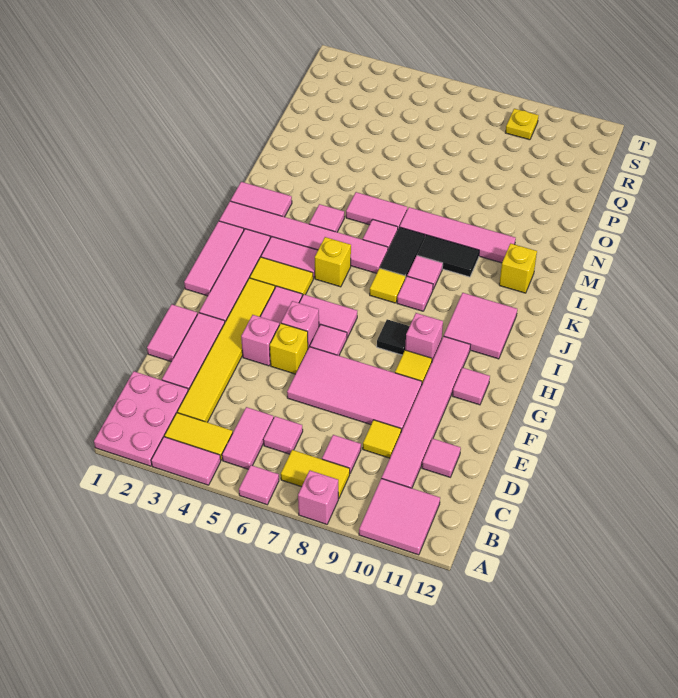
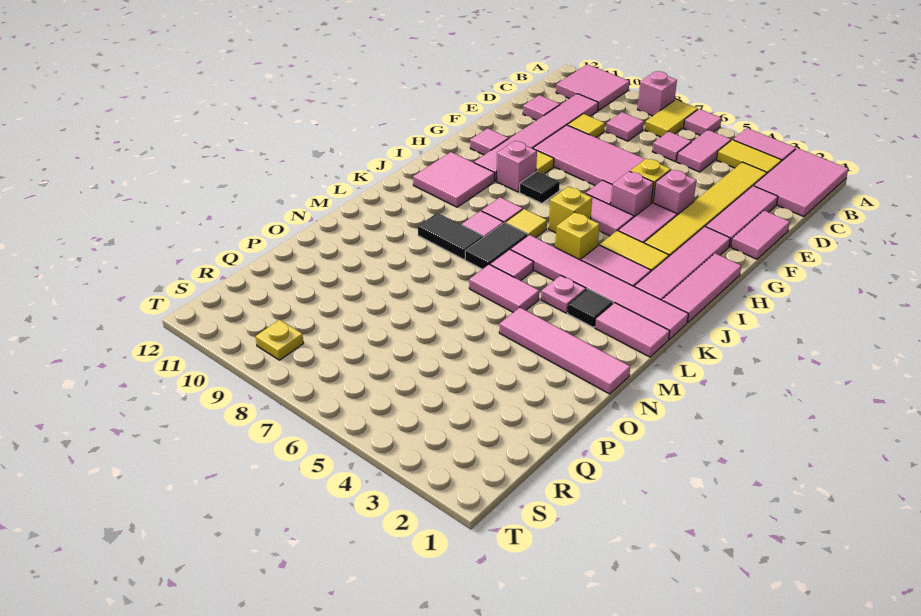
pink 2x3 plate [94,371,188,466] -> pink 2x3 tile [754,148,848,217]
yellow 1x2 tile [281,450,350,499] -> yellow 1x2 tile turned to [645,100,698,137]
none -> black 1x1 tile [568,289,613,327]
pink 1x1 tile [309,204,344,232] -> pink 1x1 plate [541,275,586,313]
yellow 1x1 brick [499,243,537,293] -> yellow 1x1 brick moved to [549,187,592,233]
pink 1x4 tile [400,207,516,263] -> pink 1x4 tile moved to [499,308,630,394]

